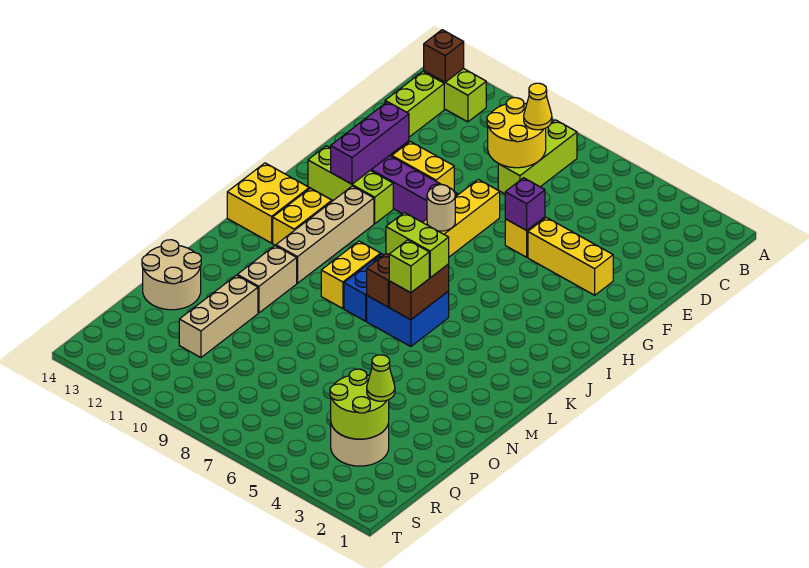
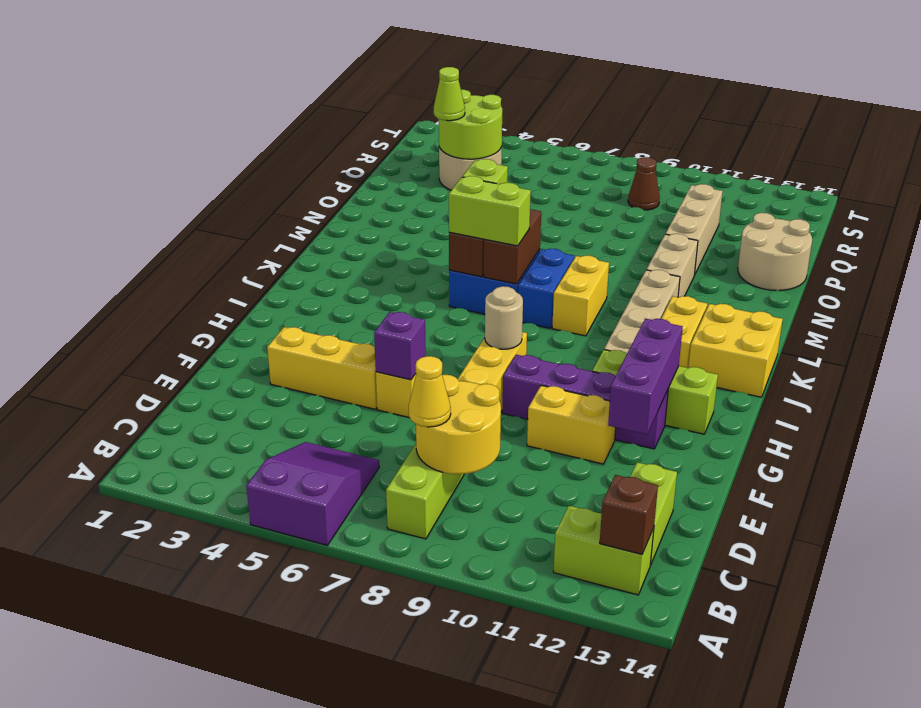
none -> purple 2x3 slope [246,442,379,545]
none -> brown 1x1 cone [628,157,660,210]

